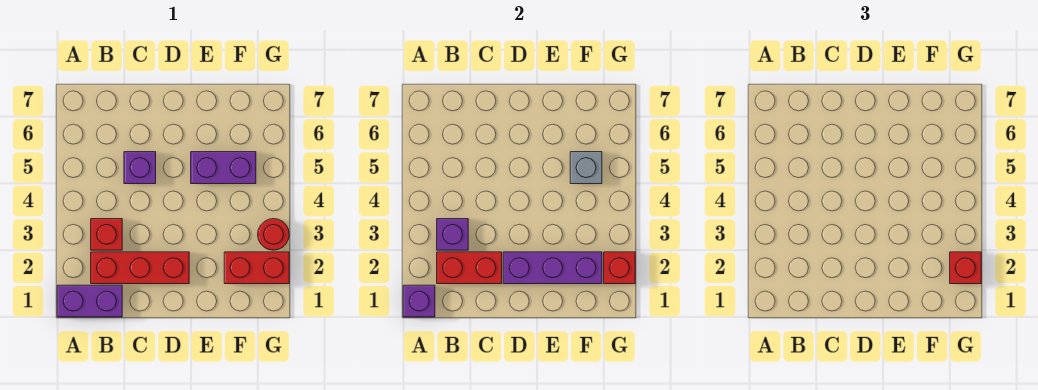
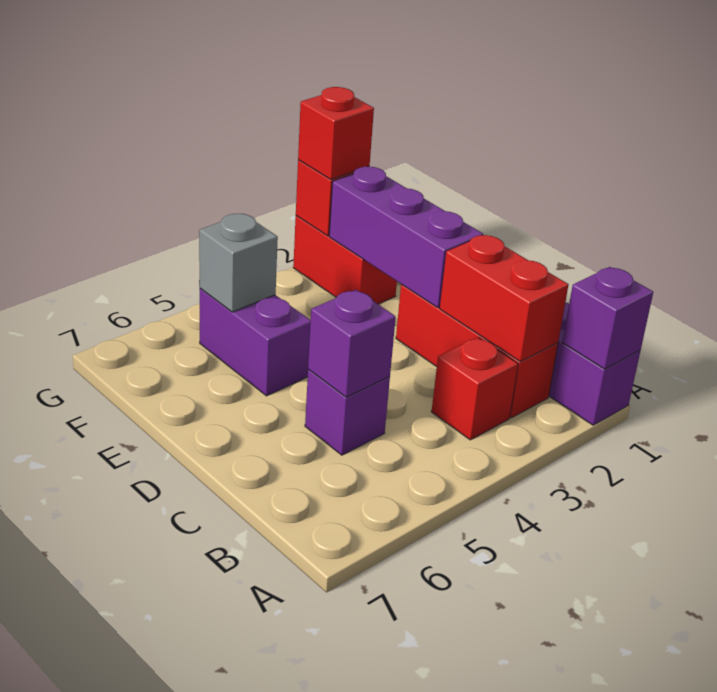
purple 1x1 brick [437,219,468,250] -> purple 1x1 brick moved to [308,290,396,397]
red 1x1 round brick [258,219,289,250] -> none

